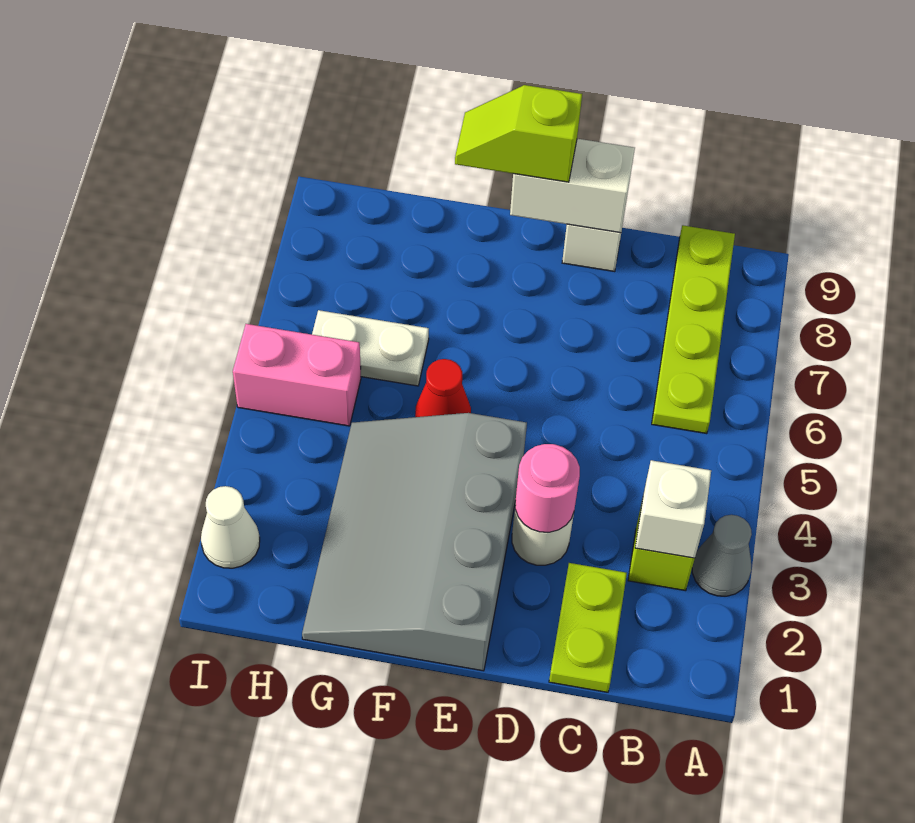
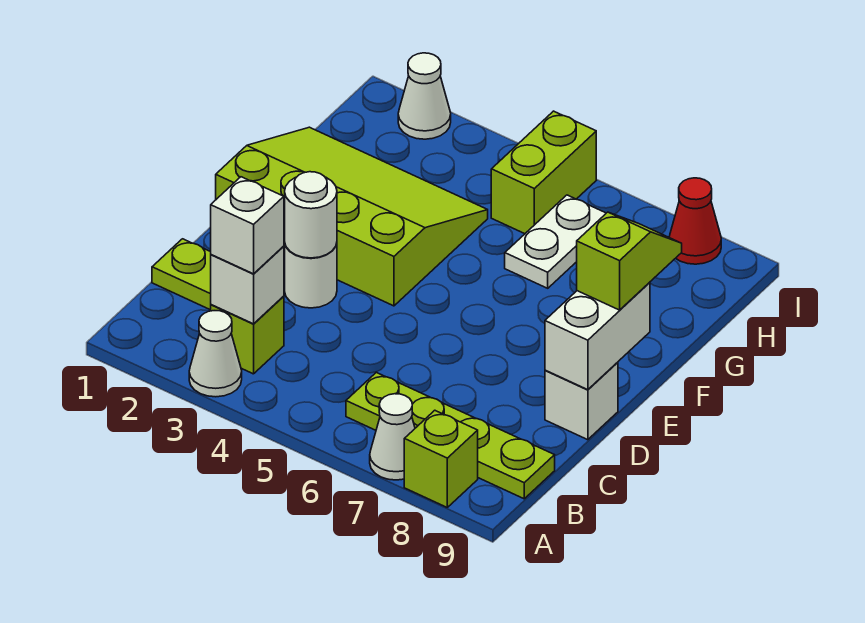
grey 1x1 cone [692,515,752,596] -> white 1x1 cone [189,311,242,397]
none -> white 1x1 cone [370,394,415,480]
none -> lime 1x1 brick [404,410,478,507]
none -> white 1x1 brick [211,177,284,274]
pink 1x1 round brick [515,444,580,532] -> white 1x1 round brick [285,172,337,258]
grey 3x4 slope [302,413,527,671] -> lime 3x4 slope [216,127,488,306]
red 1x1 cone [415,359,471,417] -> red 1x1 cone moved to [669,178,721,264]
pink 1x2 brick [233,324,361,426] -> lime 1x2 brick [491,111,596,234]

